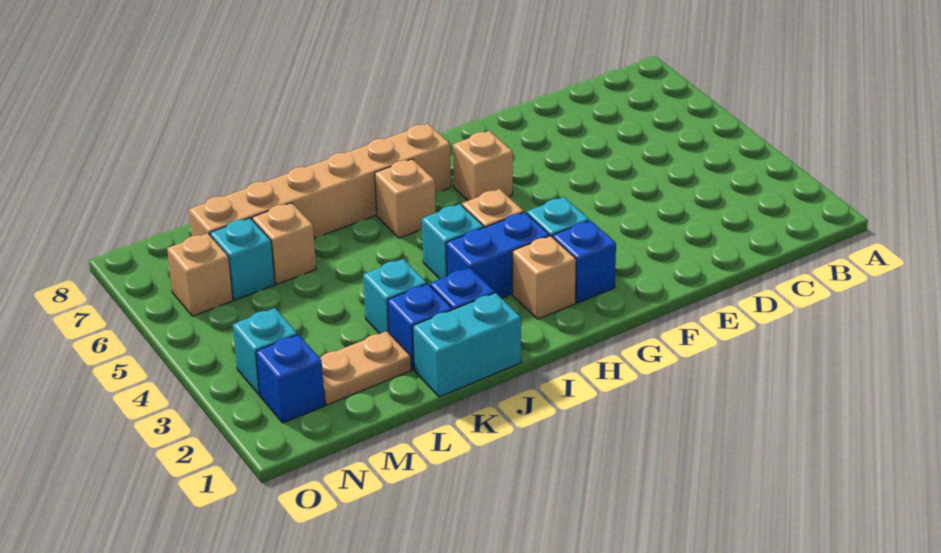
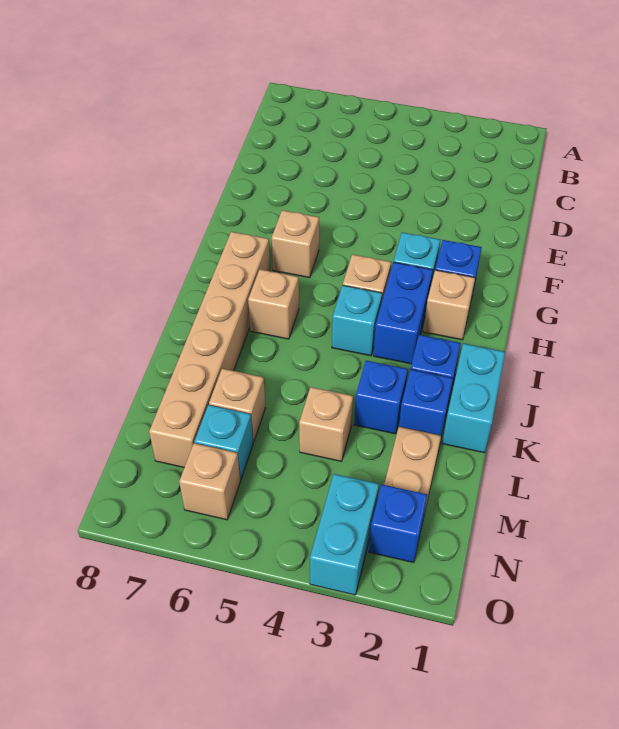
cyan 1x1 brick [363,259,427,334] -> blue 1x1 brick [354,360,408,434]
none -> tan 1x1 brick [299,387,353,461]
cyan 1x1 brick [233,308,297,395] -> cyan 1x2 brick [310,474,379,595]

